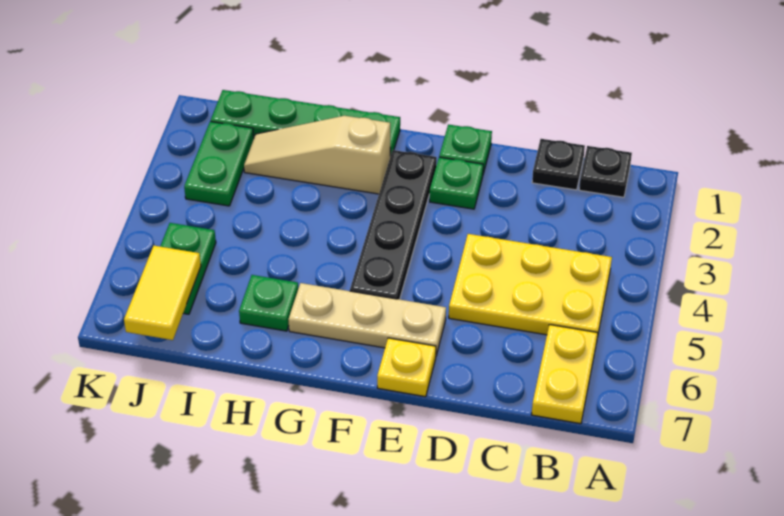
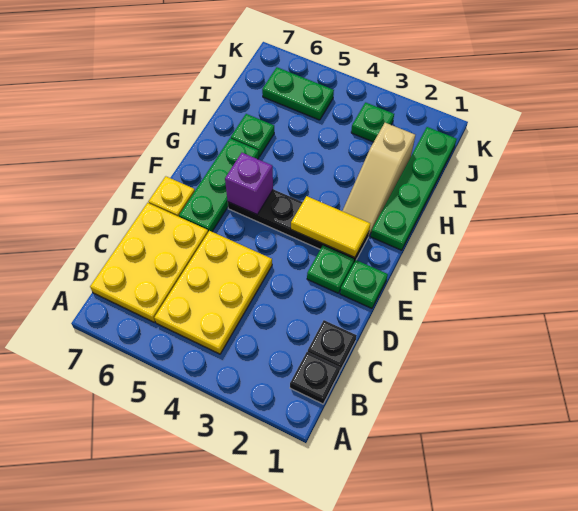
yellow 1x2 plate [532,325,598,424] -> yellow 2x3 plate [90,203,208,322]
tan 1x3 plate [288,283,446,355] -> green 1x3 plate [179,138,259,232]
none -> purple 1x1 brick [225,153,273,214]
tan 1x3 slope [244,116,390,194] -> tan 1x3 slope turned to [343,123,415,235]
green 1x2 plate [184,122,254,206] -> green 1x1 plate [351,103,394,142]
yellow 1x2 tile [124,246,201,340] -> yellow 1x2 tile moved to [291,196,370,258]

